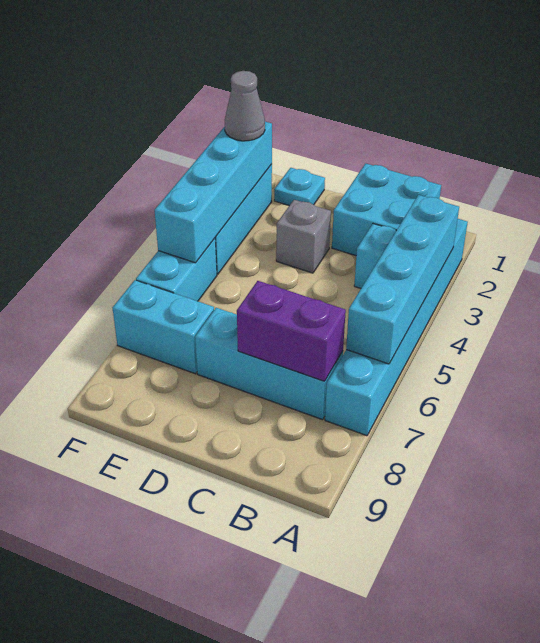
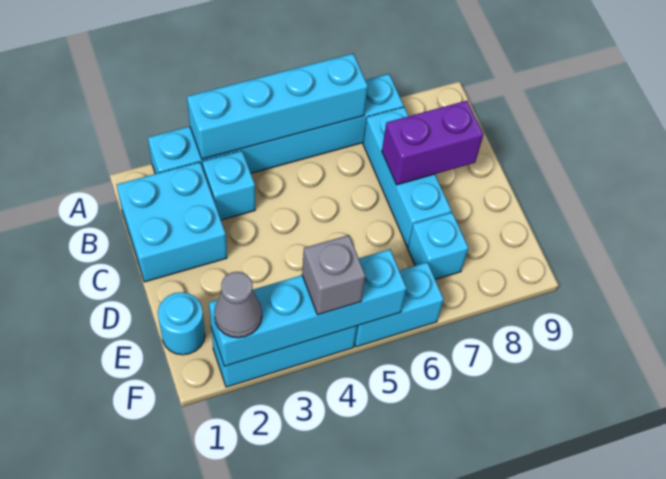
purple 1x2 brick [237,281,346,381] -> purple 1x2 brick turned to [382,101,483,185]
grey 1x1 brick [276,200,331,273] -> grey 1x1 brick moved to [302,235,365,315]
cyan 1x1 plate [274,168,325,206] -> cyan 1x1 round brick [158,292,205,355]
cyan 1x2 brick [113,280,214,374] -> cyan 1x1 brick [408,212,468,279]

